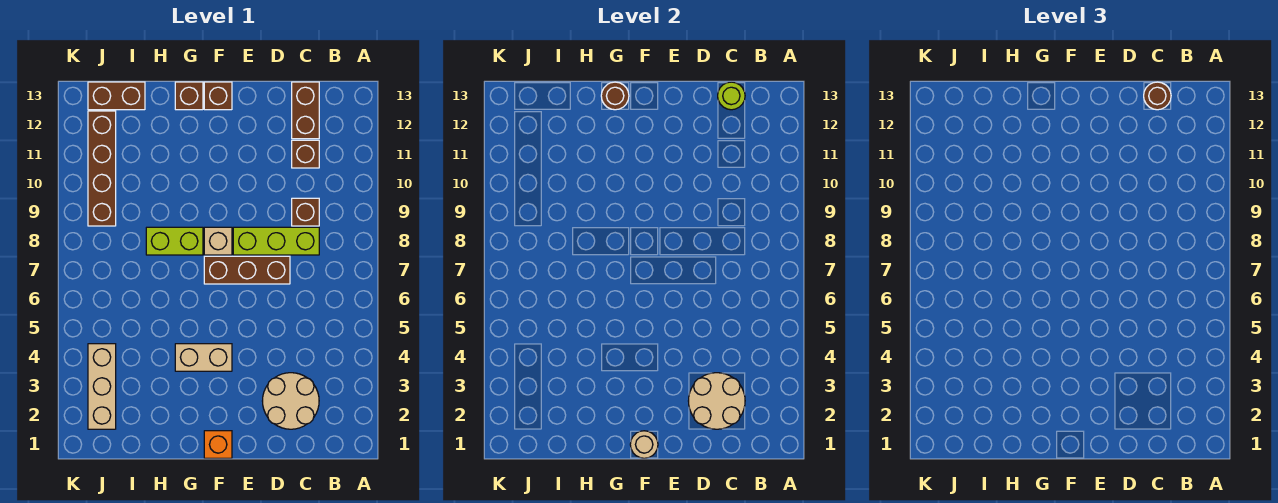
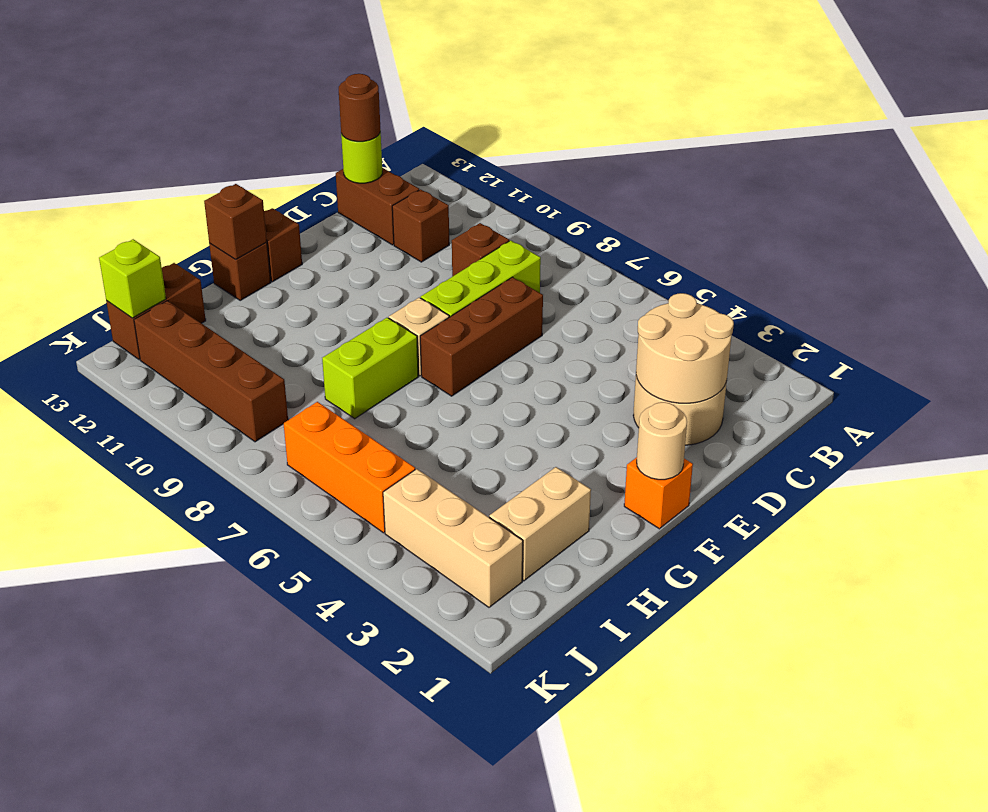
tan 1x2 brick [175,344,232,371] -> tan 1x2 brick moved to [489,467,591,581]
brown 1x1 round brick [601,82,629,110] -> brown 1x1 brick [204,184,267,260]
none -> orange 1x3 brick [284,402,415,533]
none -> lime 1x1 brick [99,239,166,318]

